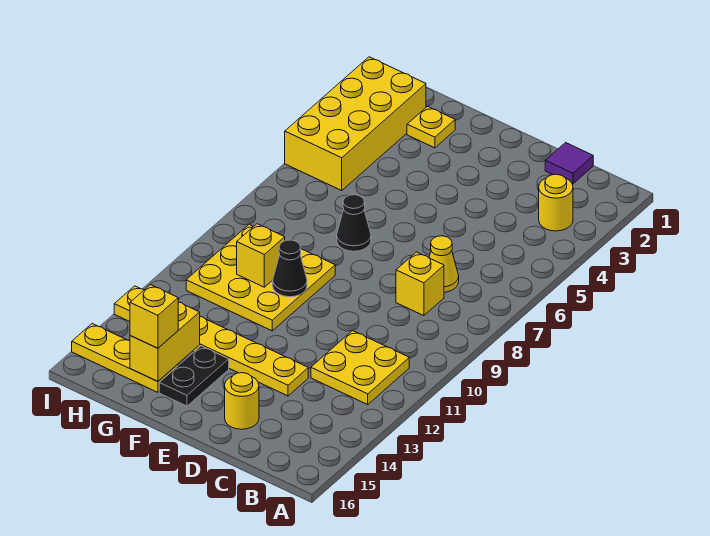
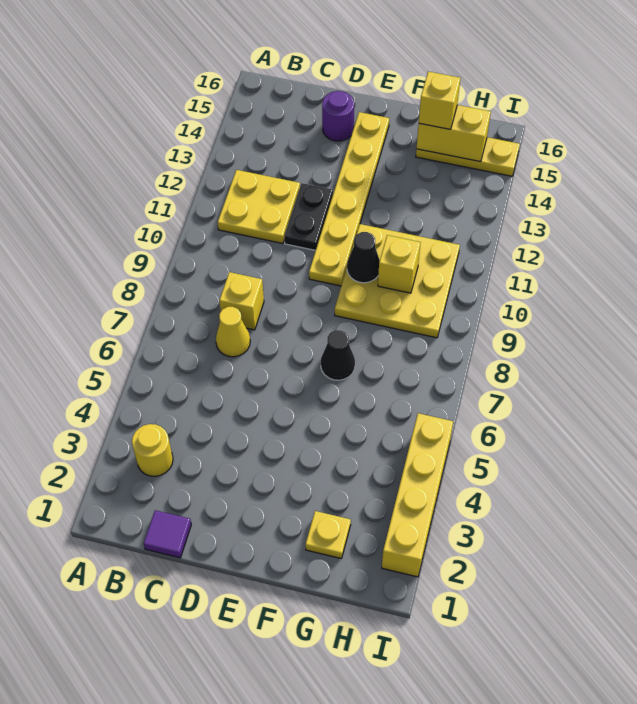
yellow 1x6 plate [114,286,308,396] -> yellow 1x6 plate turned to [309,112,389,286]
yellow 1x1 round brick [225,373,259,429] -> purple 1x1 round brick [322,91,354,141]
black 1x2 plate [159,346,229,406] -> black 1x2 plate moved to [284,183,333,250]
yellow 1x2 brick [130,302,200,381] -> yellow 1x2 brick turned to [416,105,491,162]
yellow 2x4 brick [285,57,426,190] -> yellow 1x4 brick [382,413,453,577]

